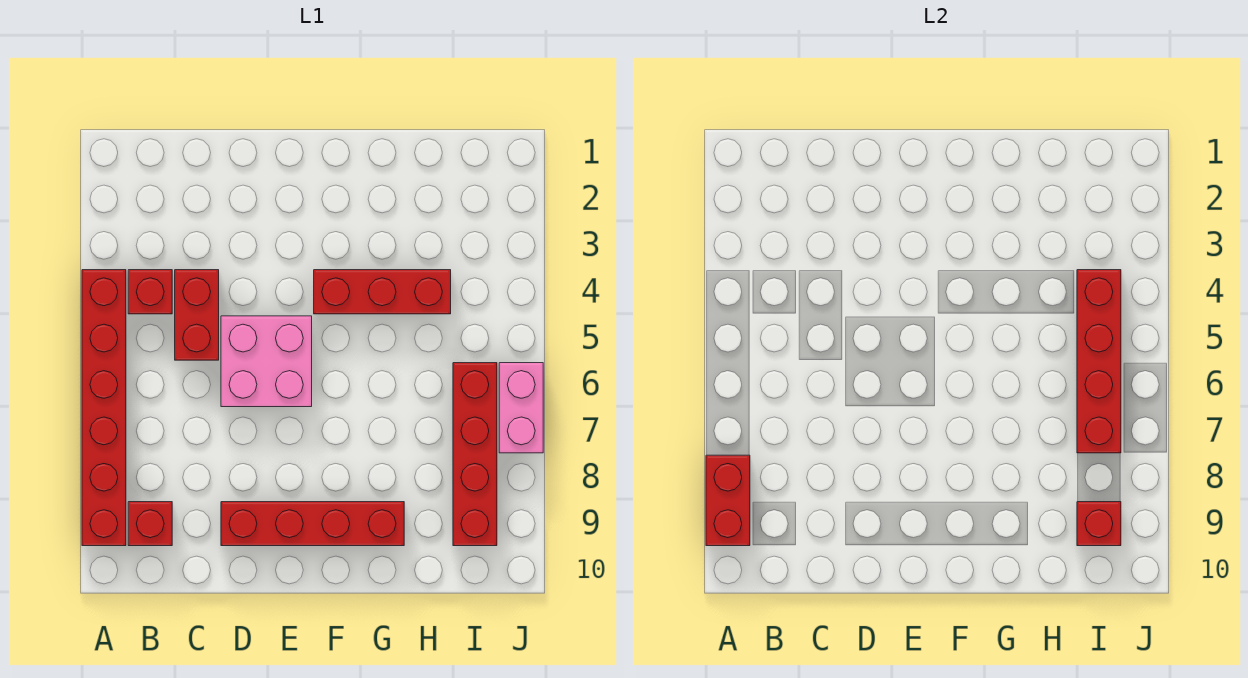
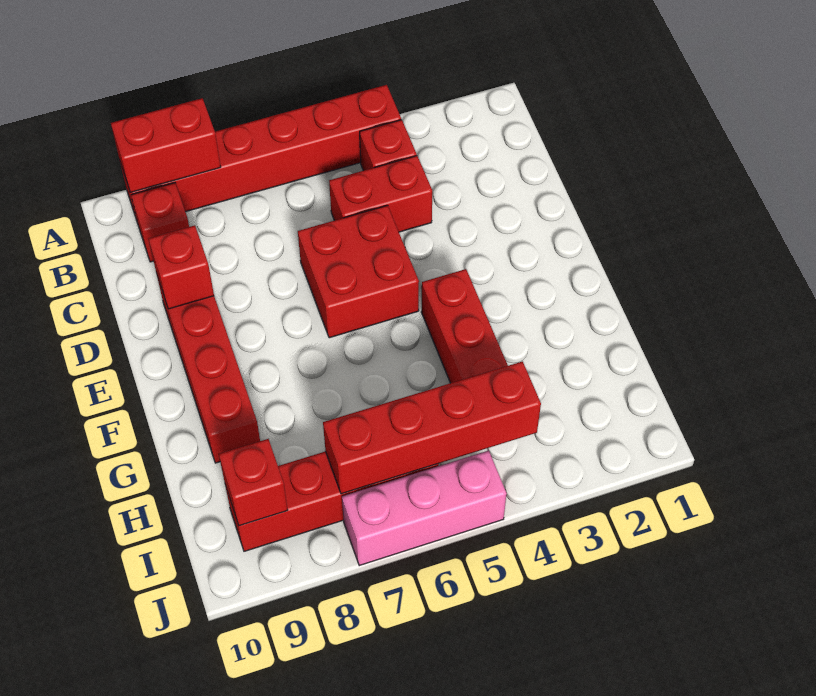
pink 2x2 brick [221,316,312,407] -> red 2x2 brick [298,205,419,338]
none -> red 1x1 brick [149,225,214,309]
pink 1x2 brick [499,363,543,453] -> pink 1x3 brick [342,451,507,566]

